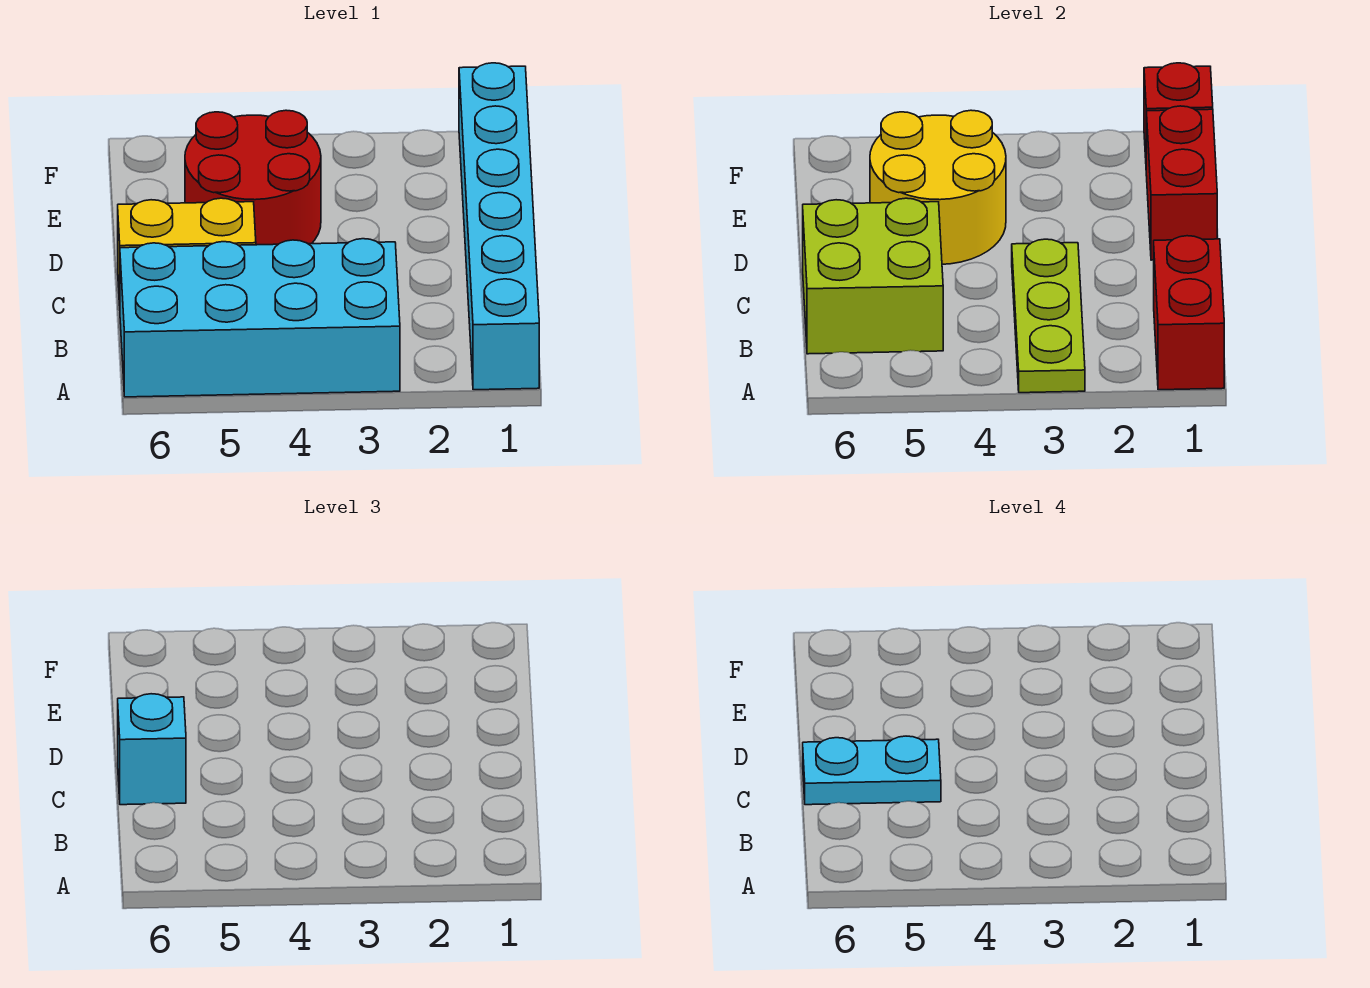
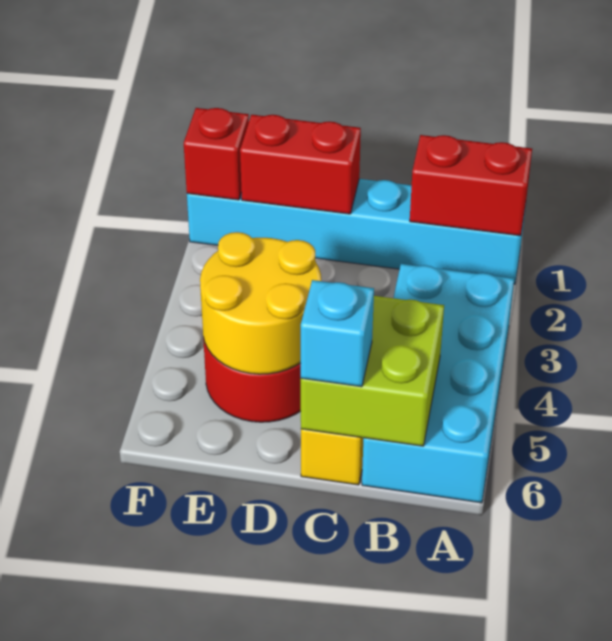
lime 1x3 plate [1012,239,1085,393] -> none
cyan 1x2 plate [803,736,941,805] -> none

